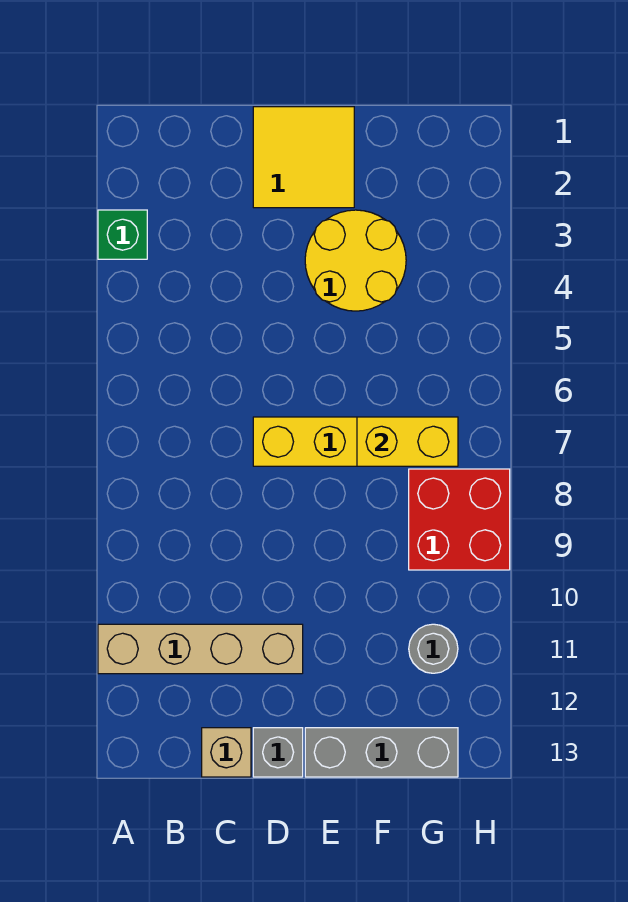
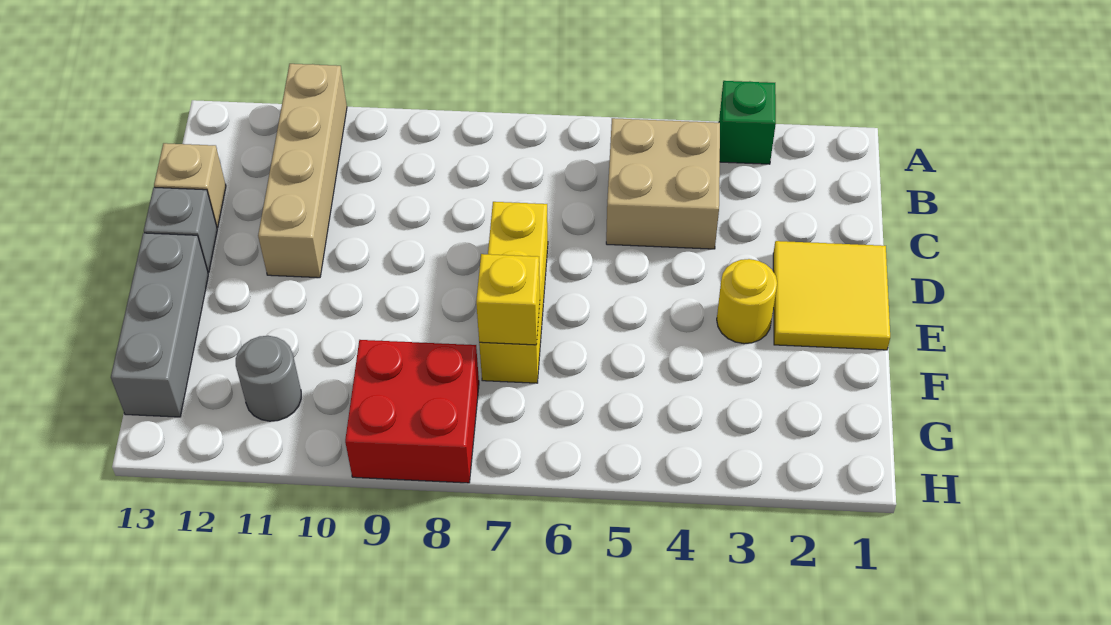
none -> tan 2x2 brick [606,118,720,249]
yellow 2x2 round brick [305,210,406,311] -> yellow 1x1 round brick [717,259,777,344]
yellow 1x2 brick [357,417,458,466] -> yellow 1x1 brick [476,254,540,345]

